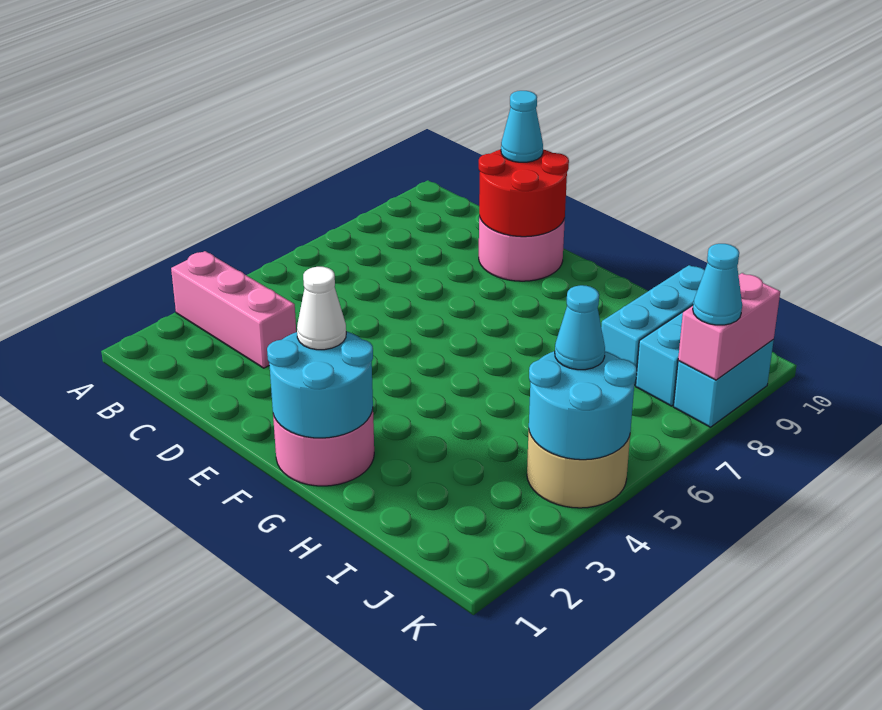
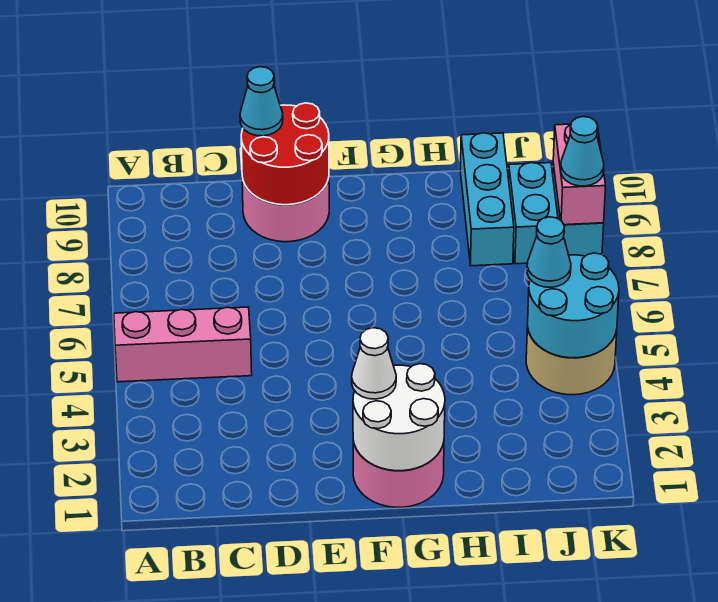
pink 1x3 brick [171,251,296,368] -> pink 1x3 brick moved to [114,307,252,382]
cyan 2x2 round brick [267,331,373,438] -> white 2x2 round brick [353,364,445,471]

